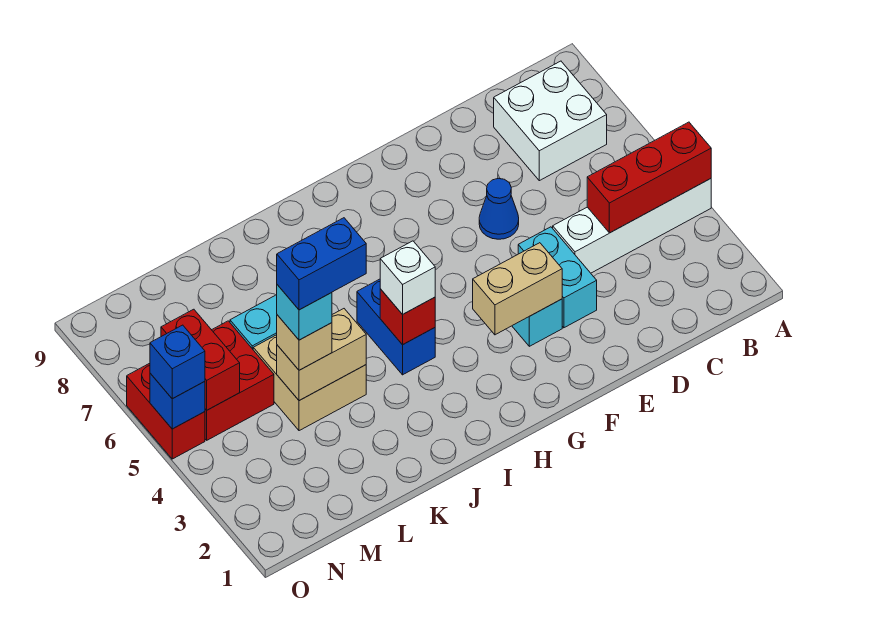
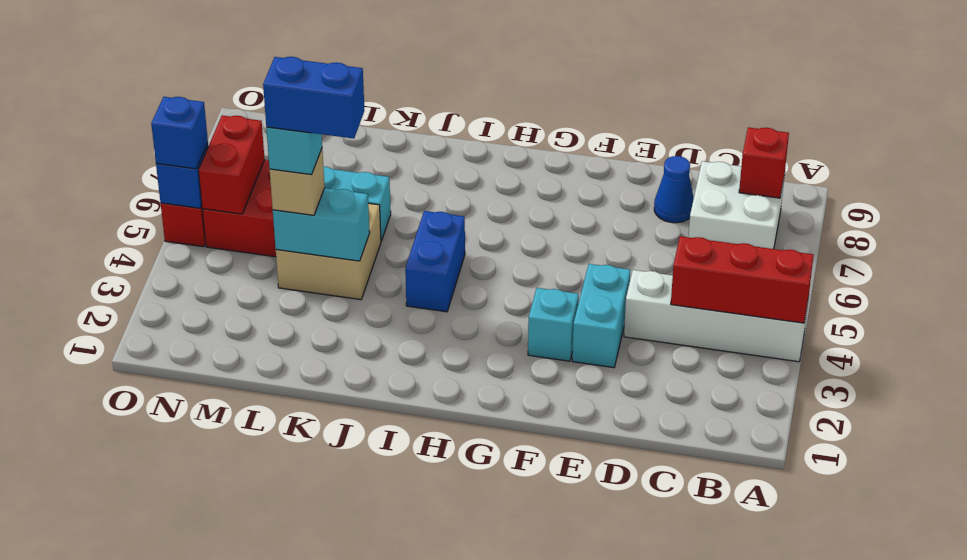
blue 1x1 cone [479,178,519,239] -> blue 1x1 cone moved to [654,156,694,223]
tan 1x2 brick [473,243,562,335] -> none
red 1x1 brick [380,289,435,345] -> red 1x1 brick moved to [739,127,789,198]
white 1x1 brick [380,241,435,314] -> none
tan 1x2 brick [277,309,366,401] -> cyan 1x2 brick [273,188,370,261]

